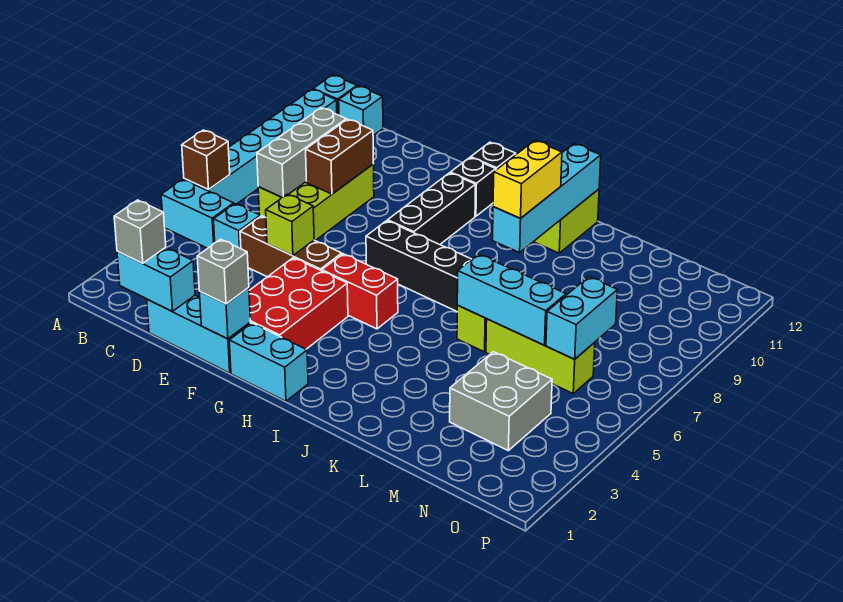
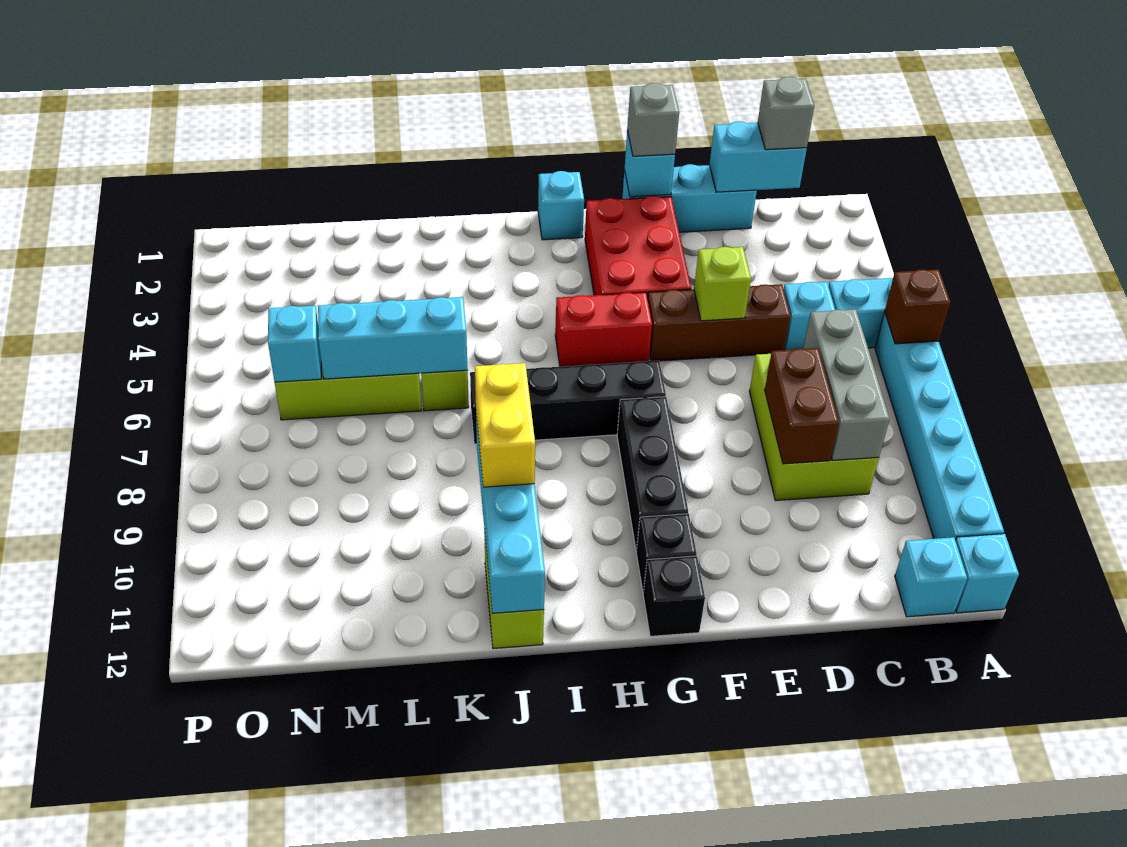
cyan 1x2 brick [229,323,308,401] -> cyan 1x1 brick [538,171,584,240]
grey 2x2 brick [450,352,552,450] -> none
cyan 1x2 brick [546,277,617,359] -> cyan 1x1 brick [268,306,321,382]

